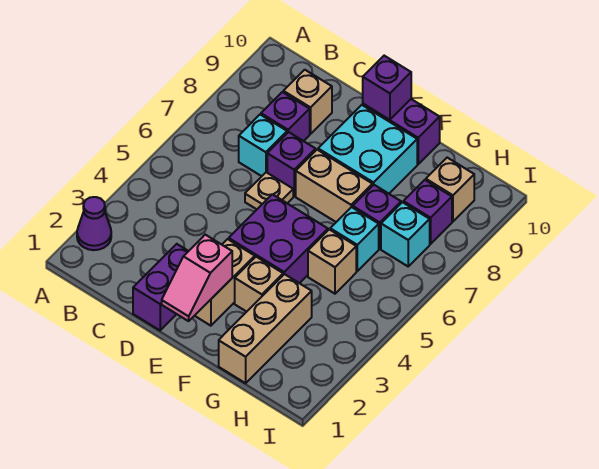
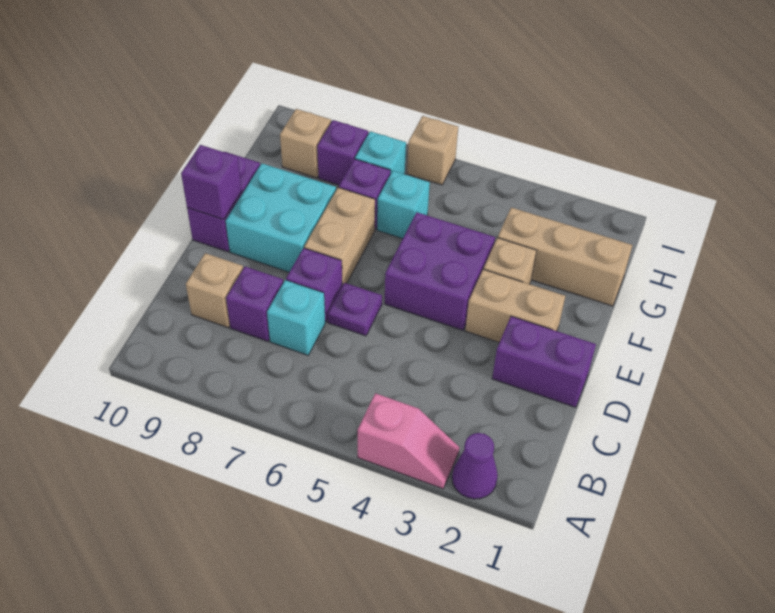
tan 1x1 plate [245,172,293,209] -> purple 1x1 plate [328,283,382,336]
pink 1x2 slope [162,235,232,321] -> pink 1x2 slope moved to [358,393,459,489]
tan 1x1 brick [308,229,356,294] -> tan 1x1 brick moved to [407,116,458,185]

